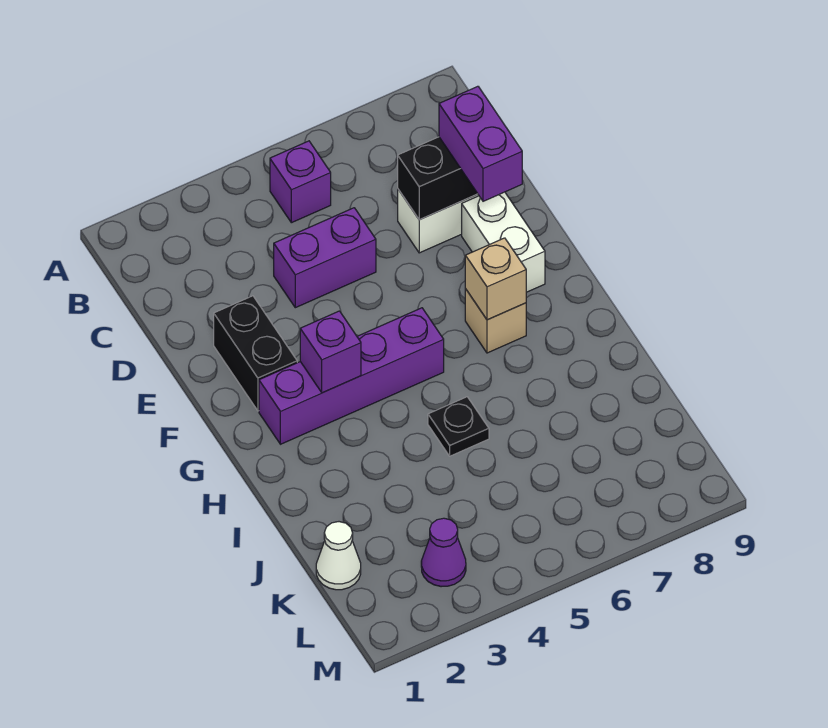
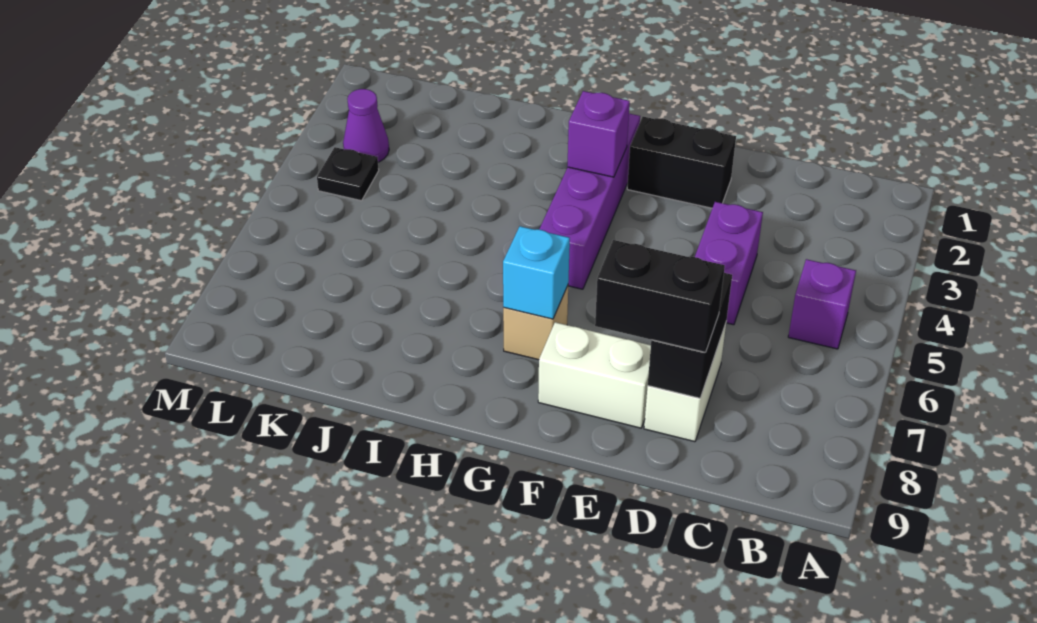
purple 1x2 brick [439,86,522,201] -> black 1x2 brick [595,240,725,352]
tan 1x1 brick [465,238,526,320] -> cyan 1x1 brick [503,226,570,319]
black 1x1 plate [428,397,489,456] -> black 1x1 plate moved to [317,147,379,201]
white 1x1 cone [316,522,361,590] -> none

